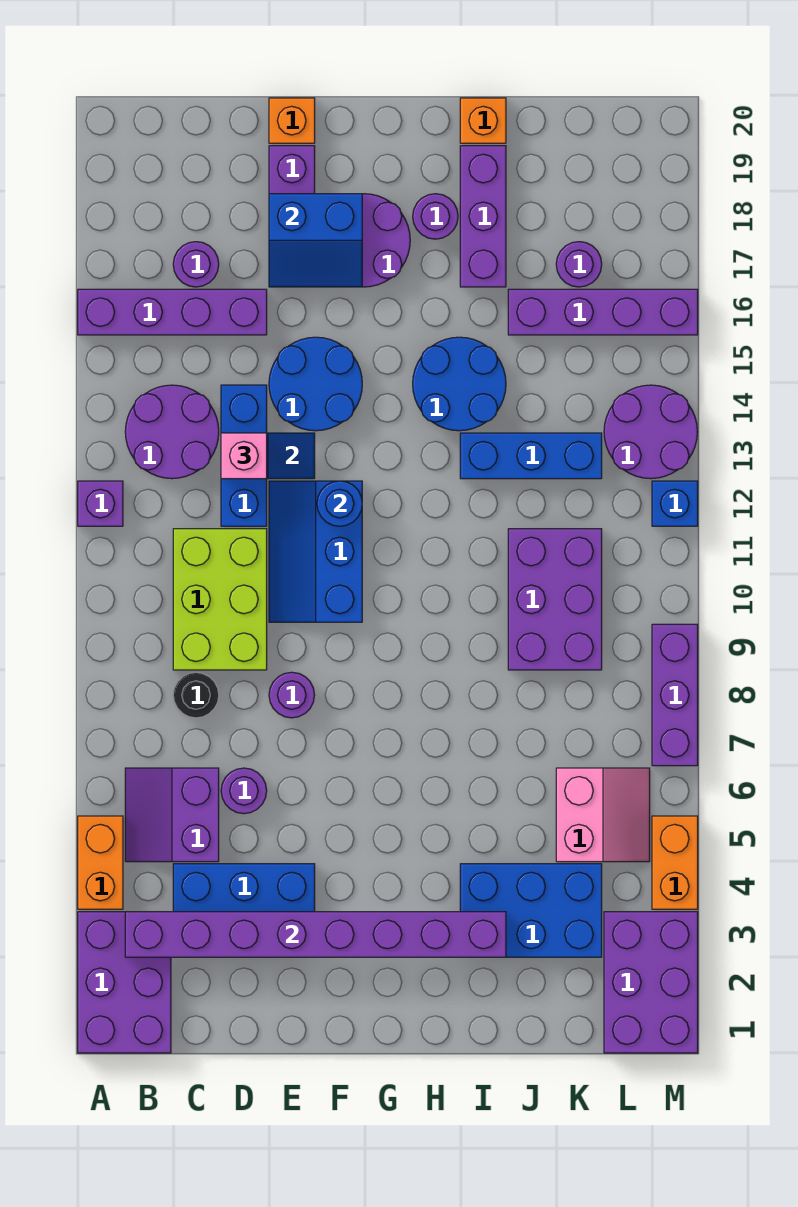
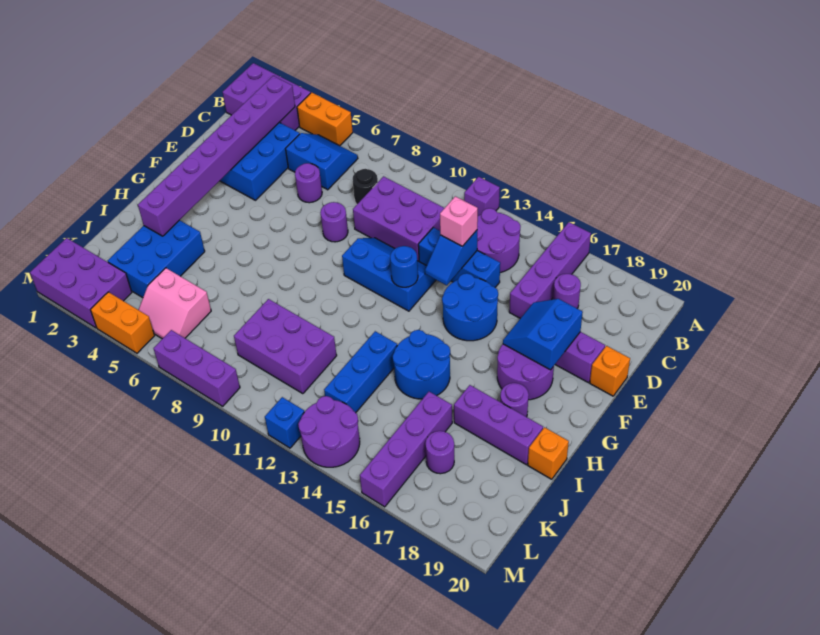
purple 2x2 slope [125,768,219,862] -> blue 2x2 slope [286,133,358,190]
lime 2x3 brick [173,529,267,670] -> purple 2x3 brick [353,176,444,261]

